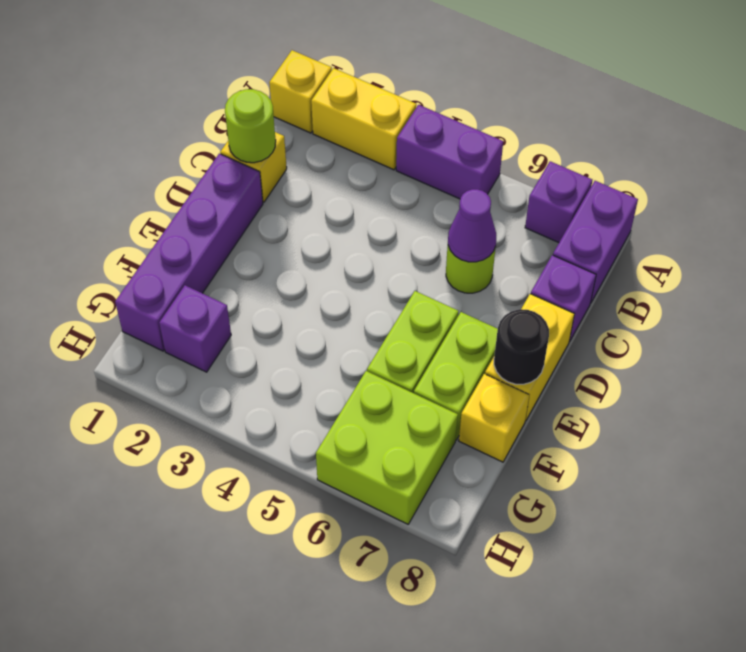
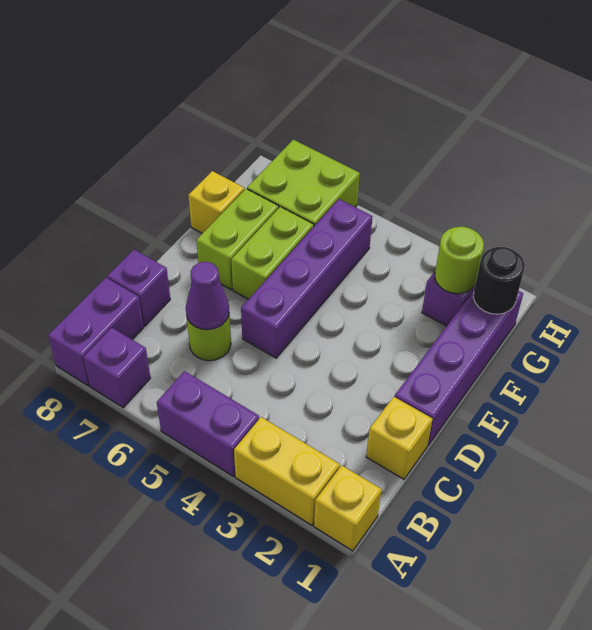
lime 1x1 round brick [225,89,276,163] -> lime 1x1 round brick moved to [435,227,484,294]
none -> purple 1x4 brick [241,199,373,358]
yellow 1x2 brick [485,294,574,421] -> none
black 1x1 round brick [494,309,549,384] -> black 1x1 round brick moved to [473,247,525,314]

